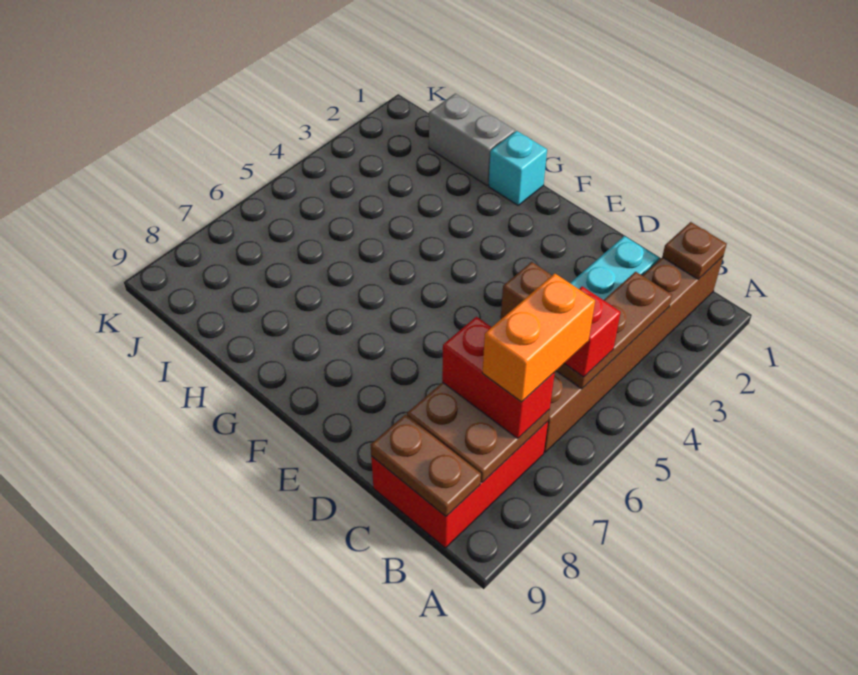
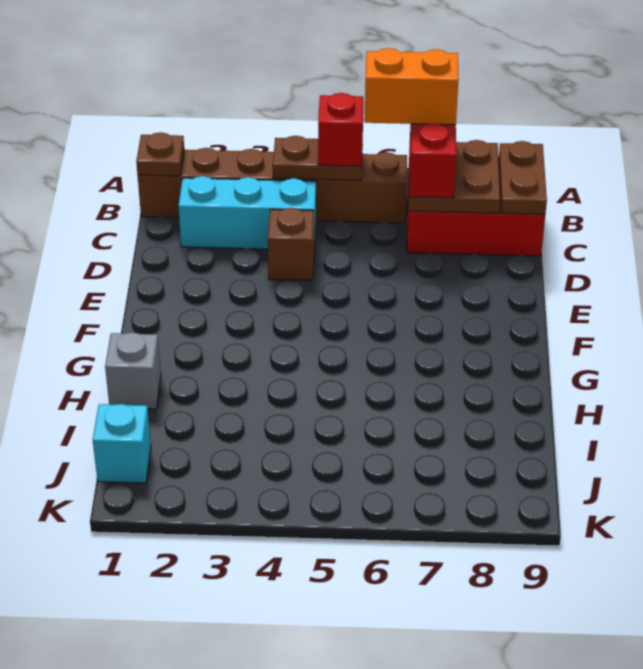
brown 1x3 plate [556,272,672,389] -> brown 1x2 plate [273,136,363,181]
cyan 1x1 brick [489,131,547,205] -> cyan 1x1 brick moved to [93,404,151,483]
grey 1x2 brick [429,94,515,185] -> grey 1x1 brick [105,332,161,409]

